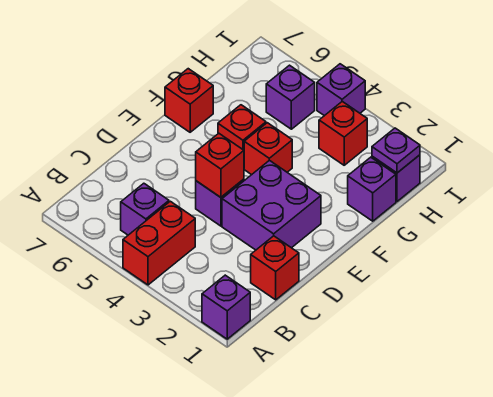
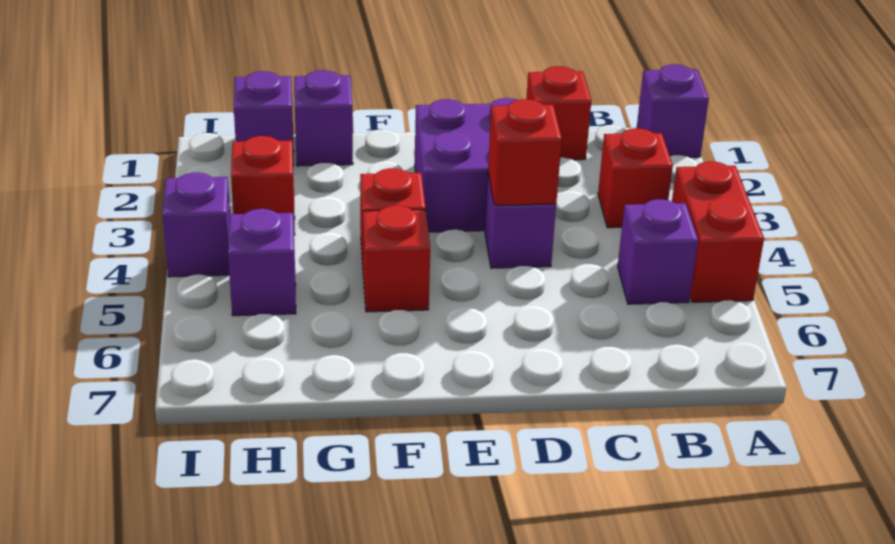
red 1x2 brick [123,201,195,285] -> red 1x2 brick turned to [672,161,764,302]
red 1x1 brick [165,69,213,132] -> red 1x1 brick moved to [598,128,673,228]
purple 1x1 plate [372,128,420,173] -> none

